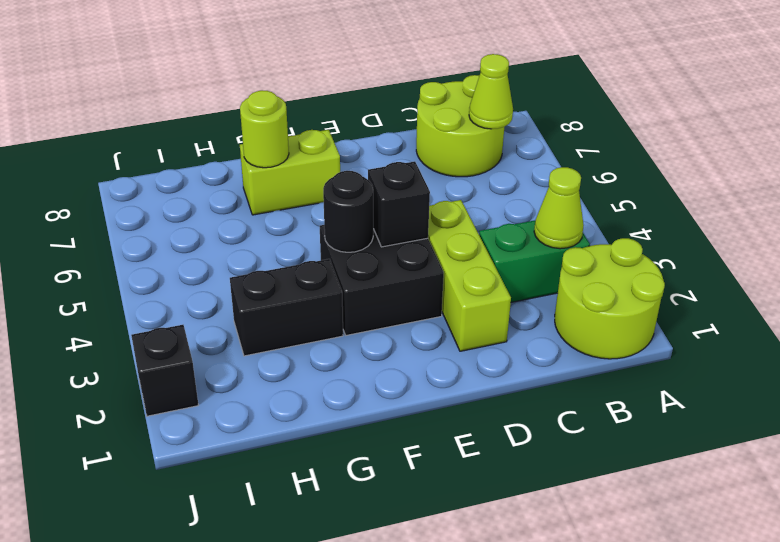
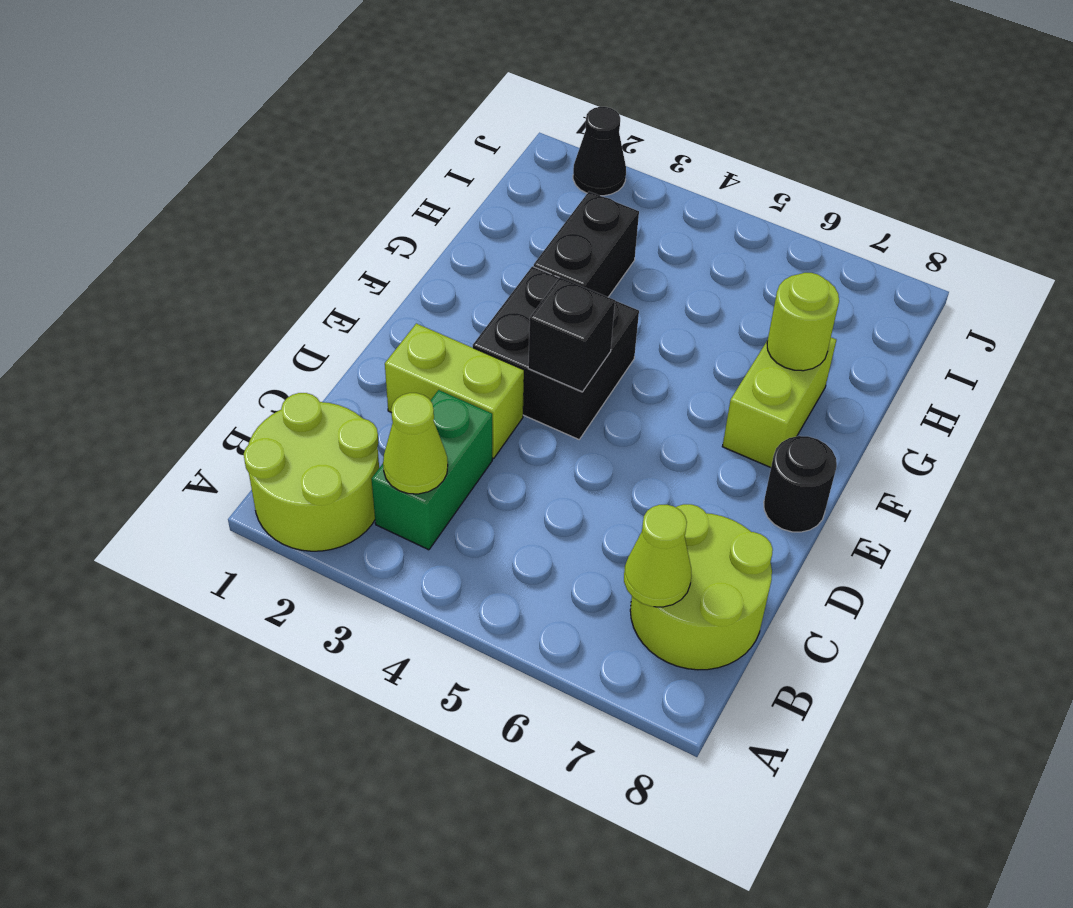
lime 1x3 brick [428,200,511,351] -> lime 1x2 brick [385,323,524,459]
black 1x1 round brick [323,171,373,252] -> black 1x1 round brick moved to [764,436,837,532]
black 1x1 brick [131,325,198,416] -> black 1x1 cone [573,107,626,196]

